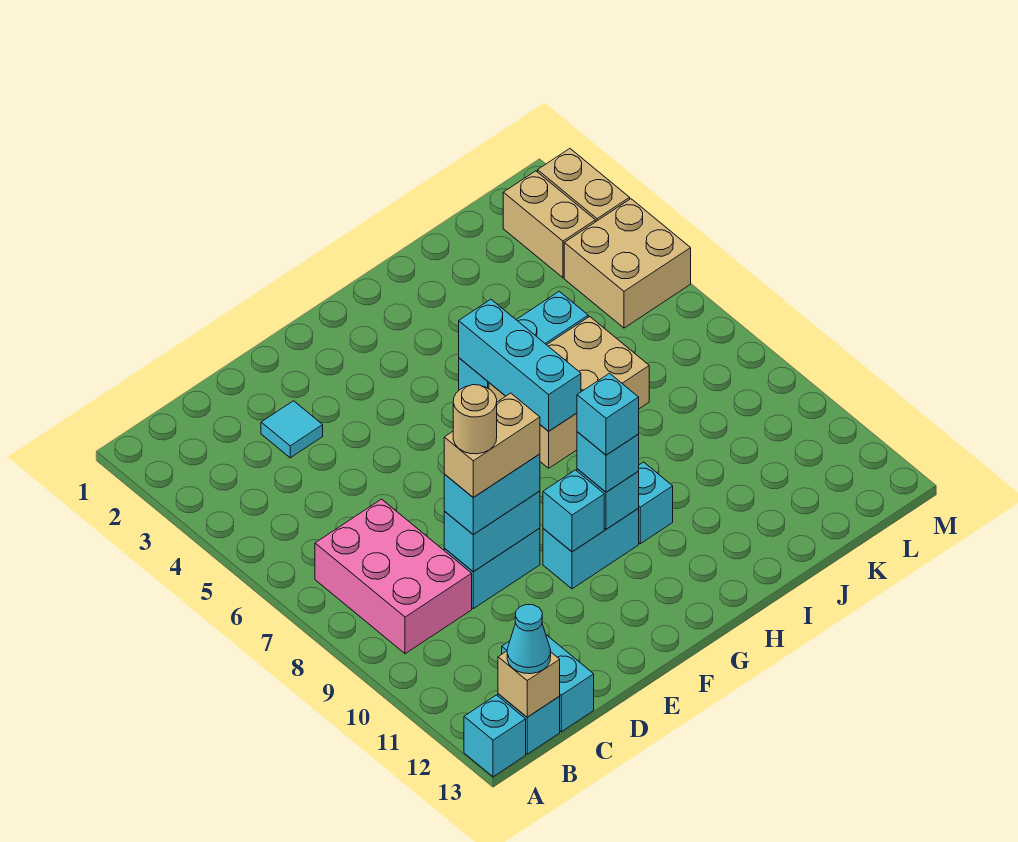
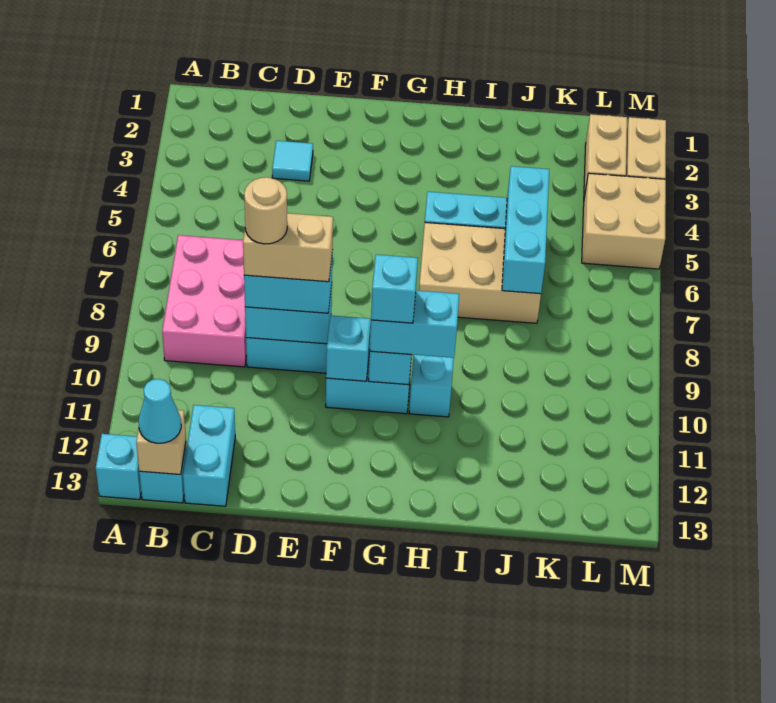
cyan 1x1 brick [577,432,639,492] -> cyan 1x2 brick [370,290,459,358]
cyan 1x3 brick [459,299,581,431] -> cyan 1x3 brick moved to [502,166,549,294]

